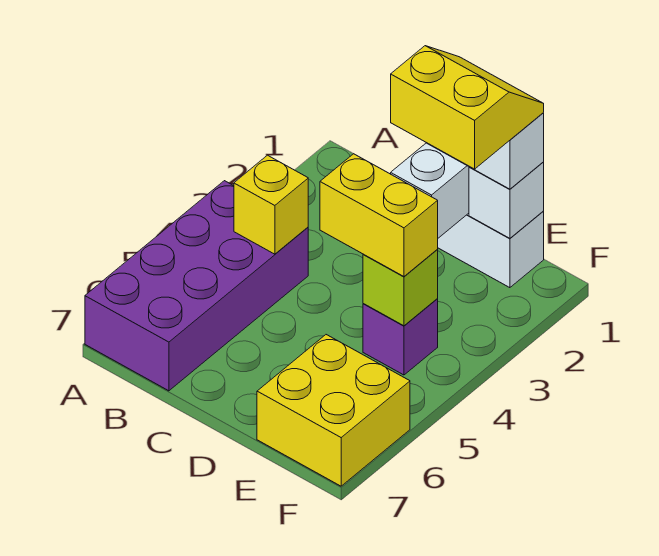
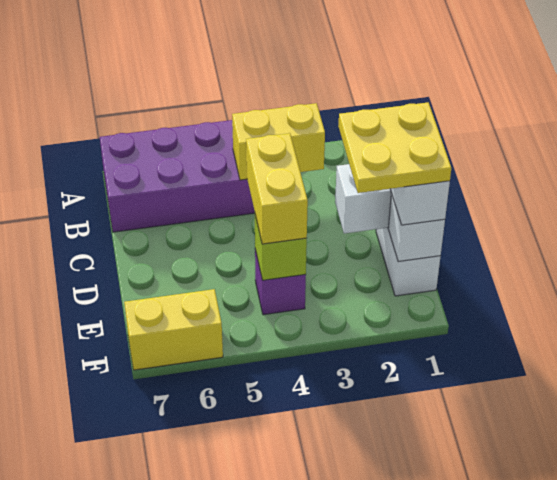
yellow 1x1 brick [234,155,308,254] -> yellow 1x2 brick [232,103,325,180]
yellow 2x2 slope [391,46,544,169] -> yellow 2x2 plate [338,102,451,193]
yellow 2x2 brick [257,335,410,486] -> yellow 1x2 brick [124,289,223,370]

